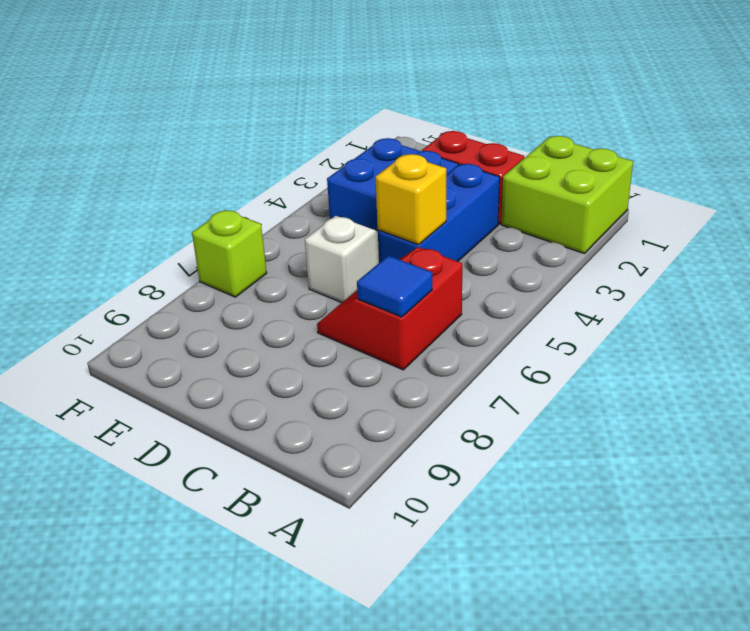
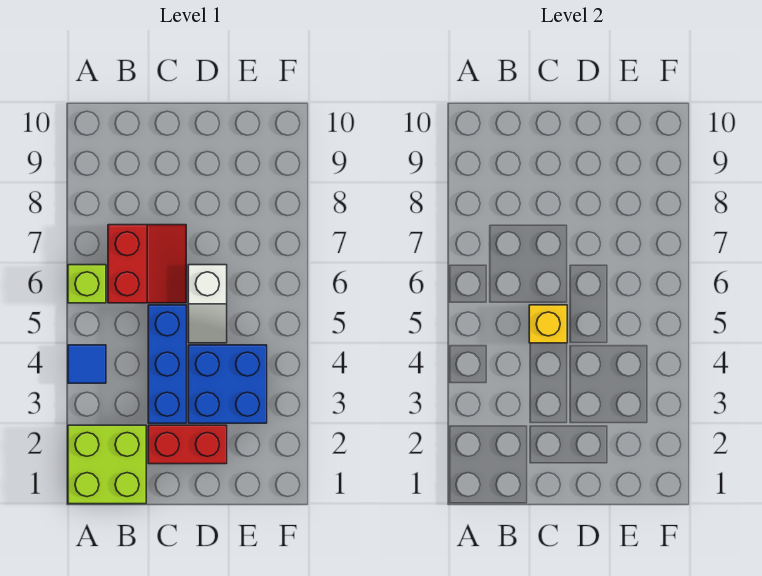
blue 1x1 tile [357,256,432,317] -> blue 1x1 tile moved to [68,345,106,383]
lime 1x1 brick [192,210,267,297] -> lime 1x1 brick moved to [68,265,106,303]

